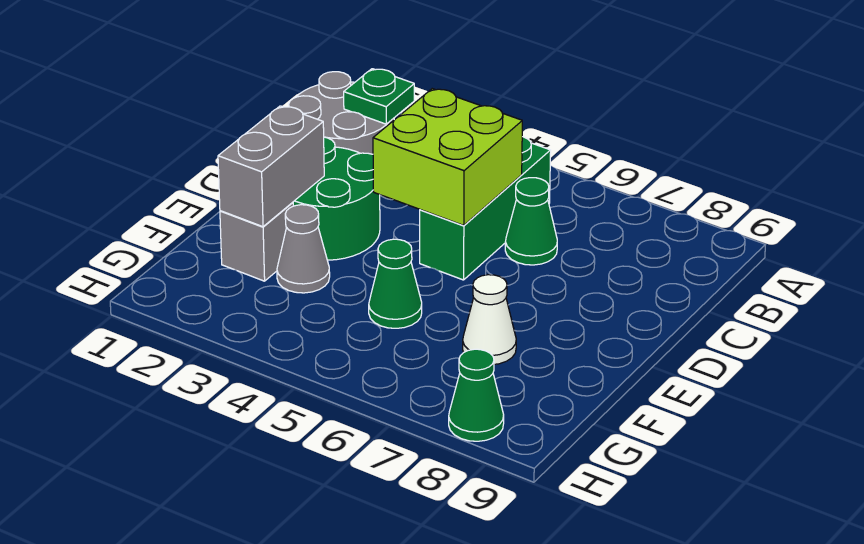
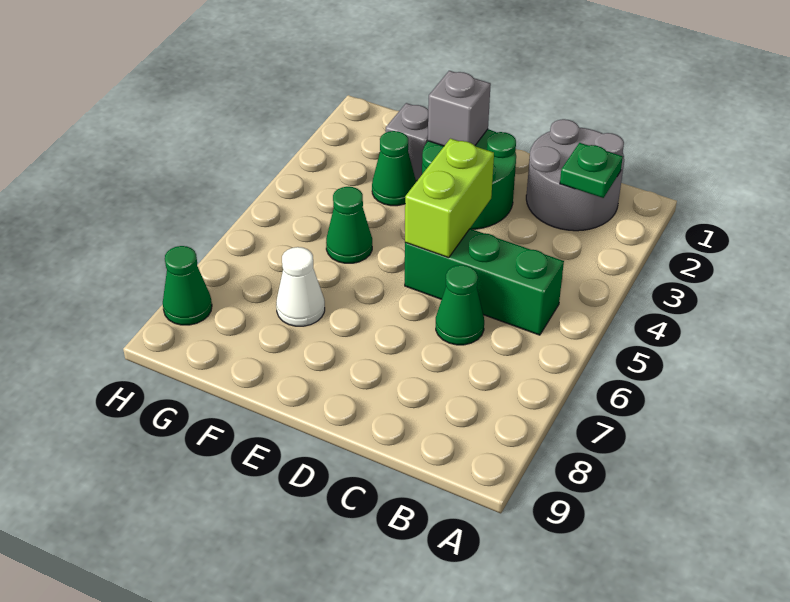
lime 2x2 brick [373,89,522,226] -> lime 1x2 brick [405,139,494,258]
grey 1x2 brick [218,106,324,227] -> grey 1x1 brick [428,71,491,146]
grey 1x1 cone [277,205,330,293] -> green 1x1 cone [372,131,416,206]

